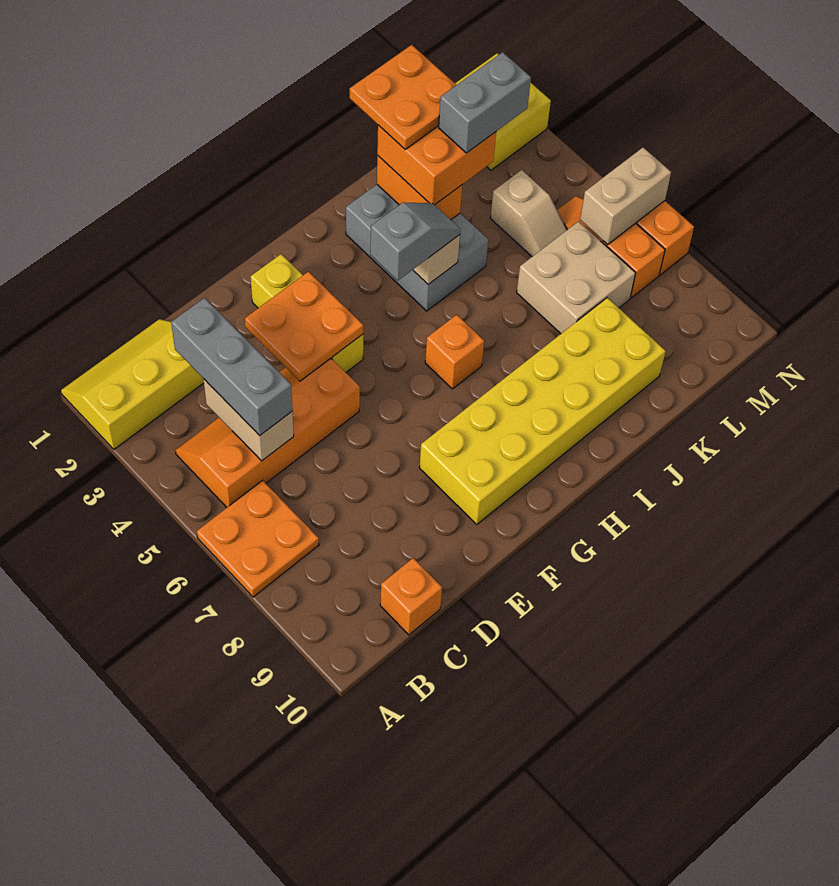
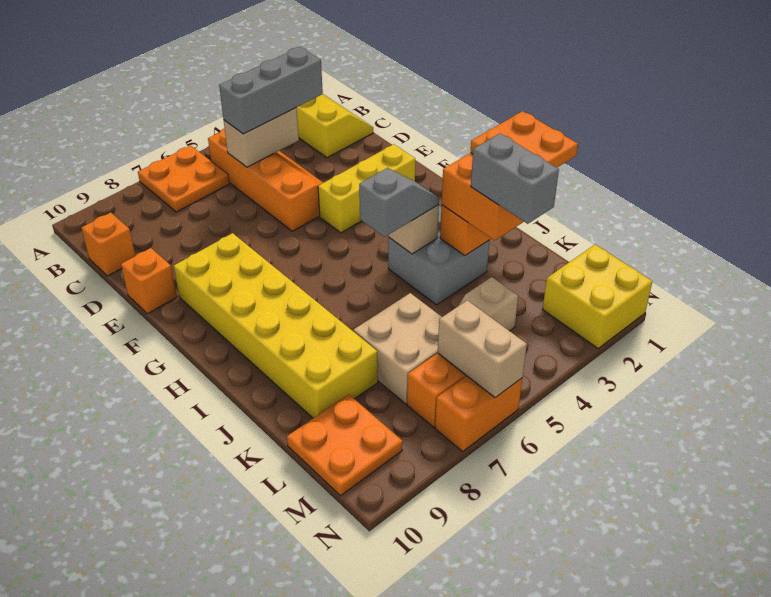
orange 2x2 plate [245,272,363,381] -> orange 2x2 plate moved to [287,394,402,496]
grey 1x2 slope [370,202,460,280] -> grey 1x2 slope turned to [359,168,439,237]
orange 1x1 brick [425,315,484,389] -> orange 1x1 brick moved to [121,248,177,314]
grey 2x3 brick [346,185,488,311] -> grey 2x2 brick [388,206,489,305]

